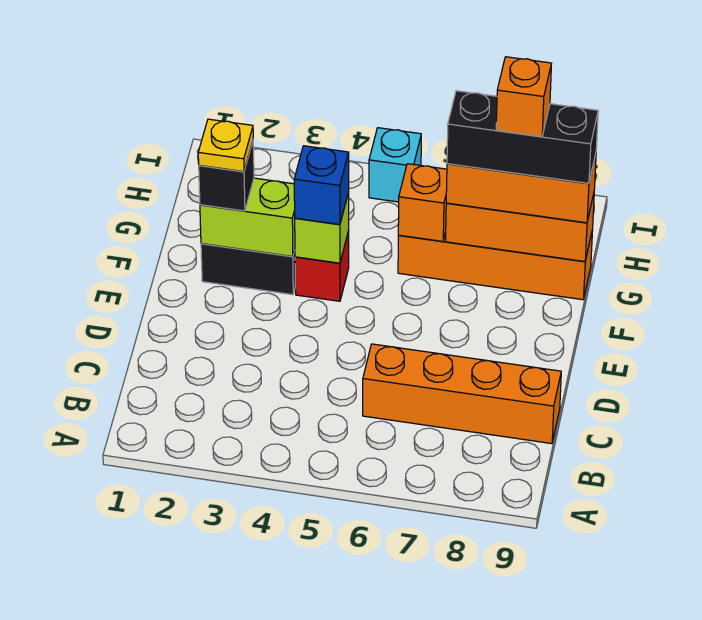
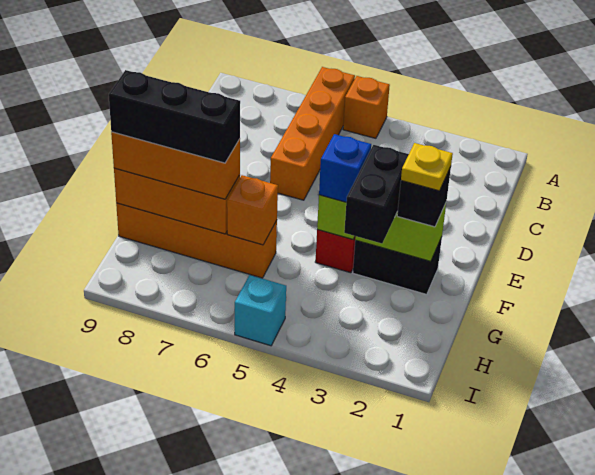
orange 1x4 brick [363,344,561,444] -> orange 1x4 brick turned to [270,67,355,200]
none -> black 1x2 brick [344,145,409,243]
orange 1x1 brick [496,57,552,137] -> orange 1x1 brick moved to [343,76,390,138]

